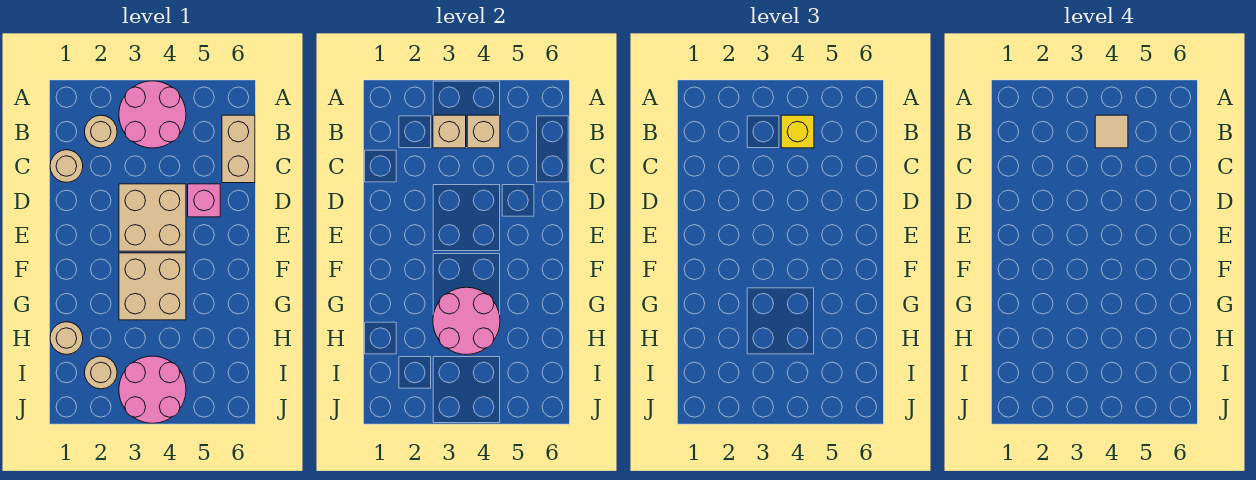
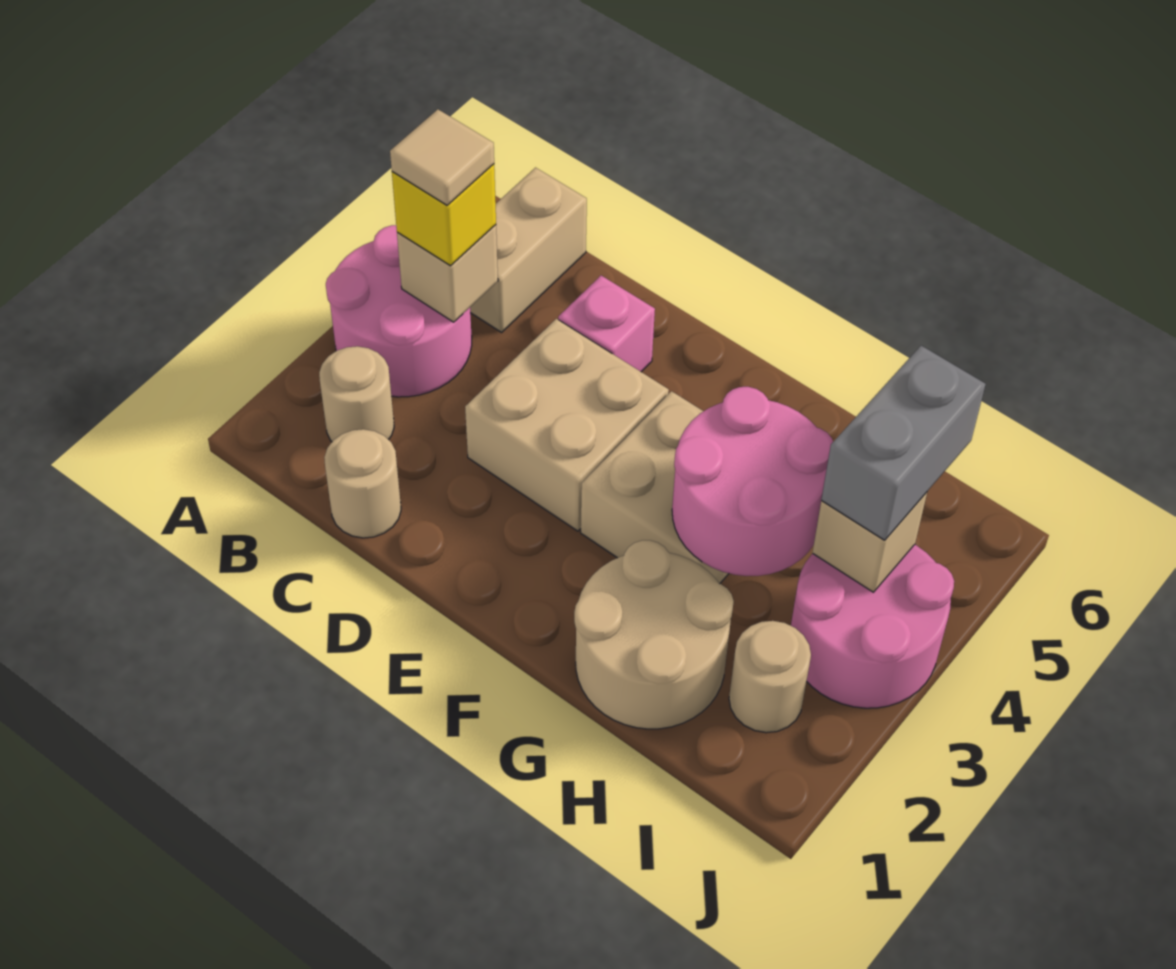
tan 1x1 brick [433,115,466,148] -> tan 1x1 brick moved to [812,492,927,592]
tan 1x2 brick [222,115,255,183] -> tan 1x2 brick turned to [470,168,587,332]
tan 1x1 round brick [50,322,83,355] -> tan 2x2 round brick [574,540,734,729]
none -> grey 1x2 brick [821,346,986,540]

